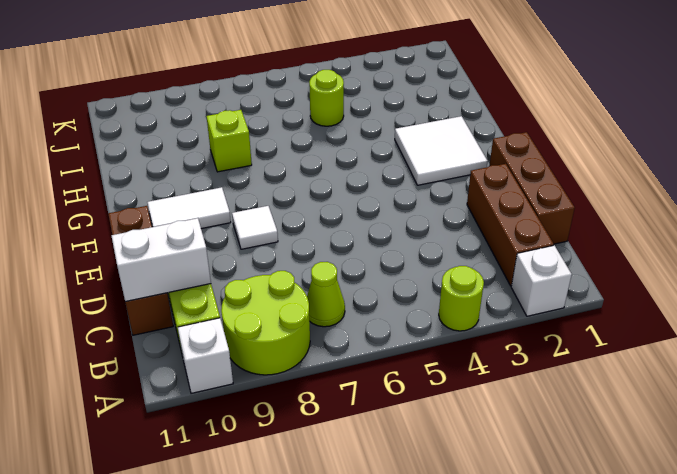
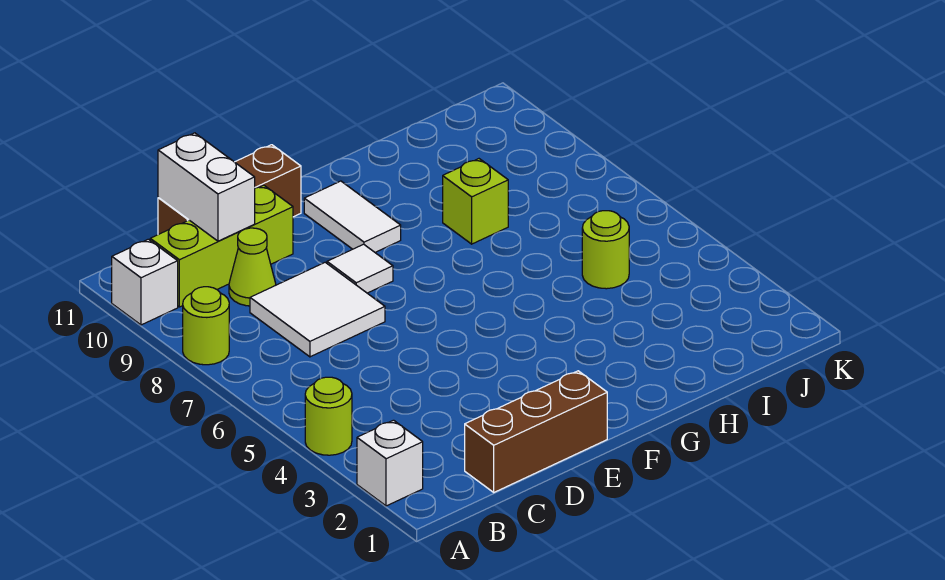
lime 2x2 round brick [221,271,310,375] -> lime 1x1 round brick [183,287,229,365]
brown 1x3 brick [467,164,554,286] -> none
lime 1x1 cone [307,262,345,327] -> lime 1x1 cone moved to [229,228,276,306]
white 2x2 tile [395,116,488,185] -> white 2x2 tile moved to [250,262,385,357]

